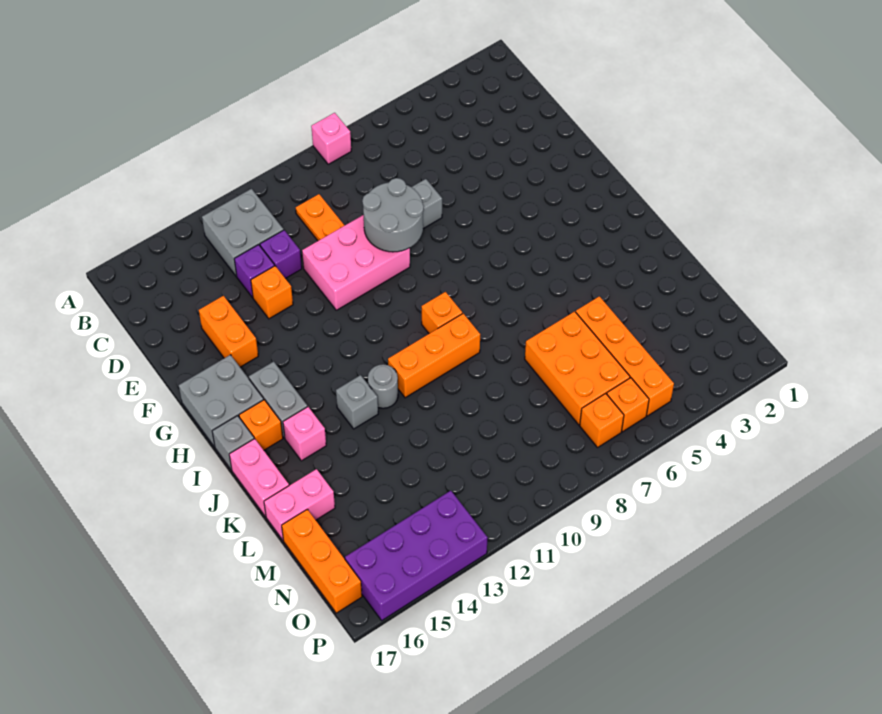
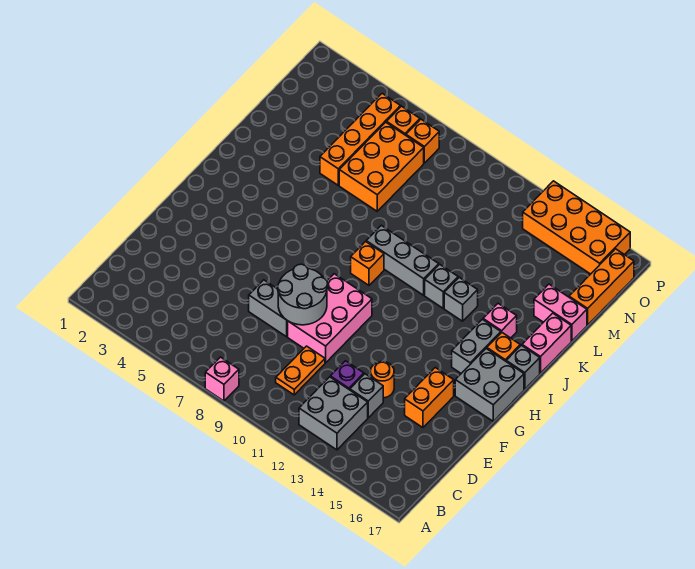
purple 1x1 brick [234,245,275,297] -> grey 1x1 brick [350,374,383,418]
pink 2x3 brick [302,215,410,310] -> pink 2x3 brick turned to [288,274,372,363]
orange 1x1 brick [251,266,293,319] -> orange 1x1 round brick [370,362,394,398]
orange 1x3 brick [388,314,480,398] -> grey 1x3 brick [366,225,439,295]
grey 1x1 round brick [368,364,398,408] -> grey 1x1 brick [425,264,458,308]
purple 2x4 brick [345,491,488,620] -> orange 2x4 brick [523,181,630,274]

